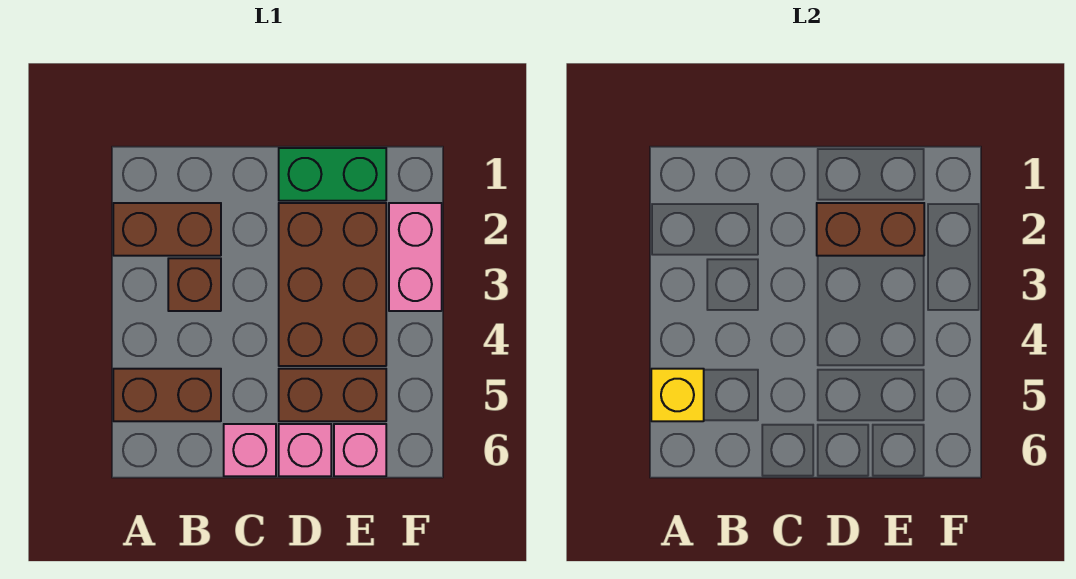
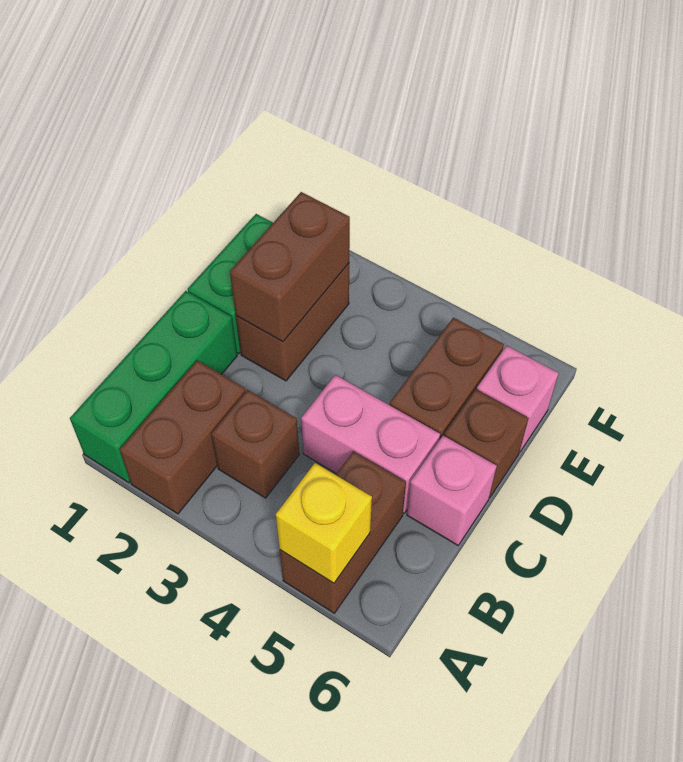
none -> green 1x3 brick [70,291,237,483]
brown 2x3 brick [279,203,386,366] -> brown 1x2 brick [236,263,349,381]
pink 1x1 brick [279,424,331,476] -> brown 1x1 brick [444,390,528,498]
pink 1x2 brick [389,203,442,311] -> pink 1x2 brick moved to [301,375,440,513]

